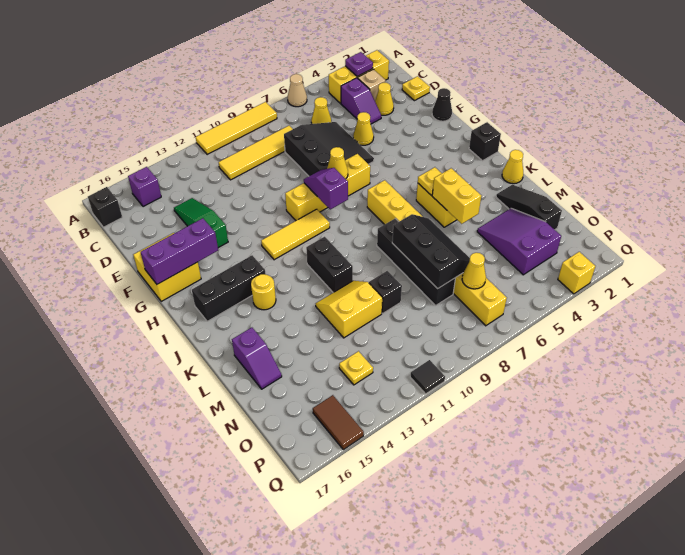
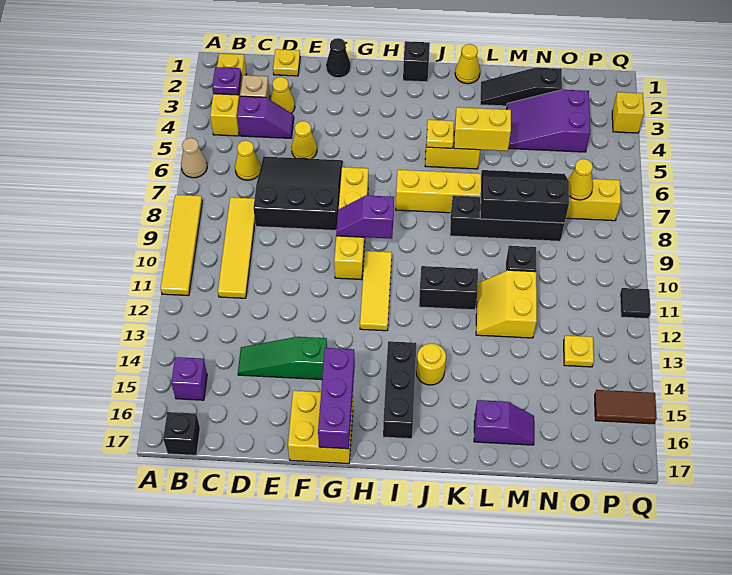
yellow 1x1 cone [327,147,348,179] -> none

